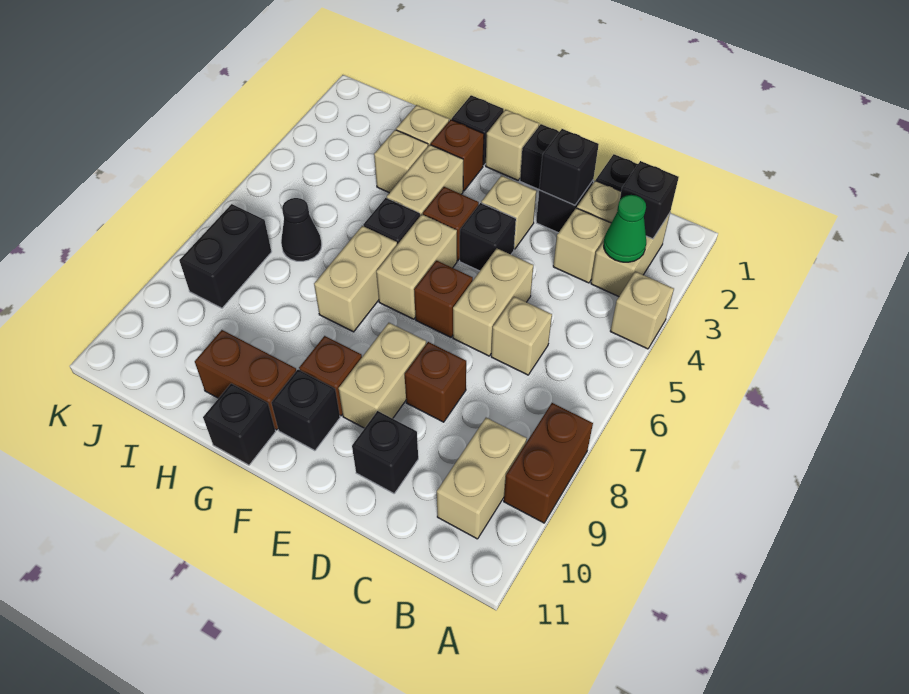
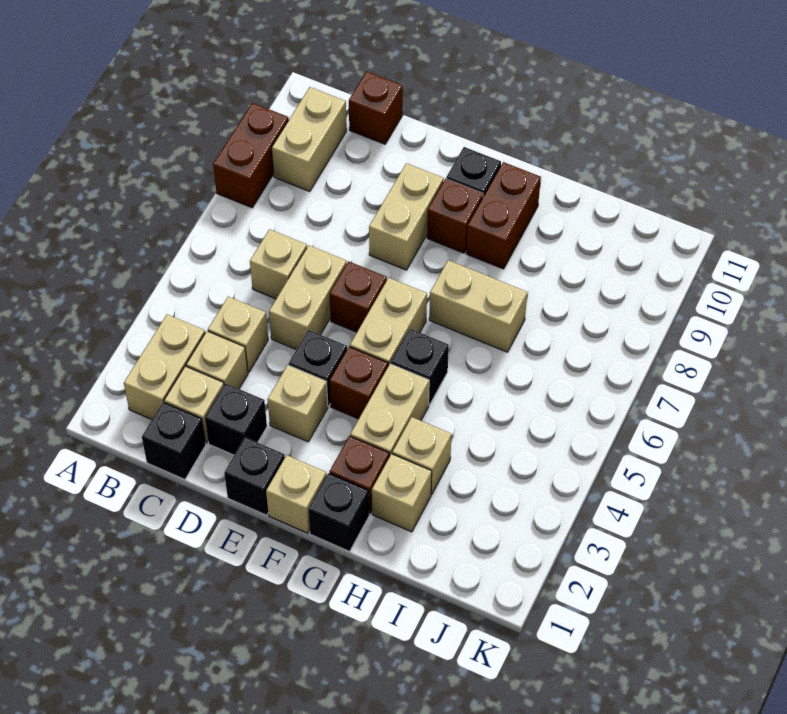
tan 1x1 brick [610,271,674,349] -> tan 1x1 brick moved to [208,297,268,373]
black 1x1 brick [620,161,679,239] -> none
green 1x1 cone [604,195,646,262] -> none
black 1x1 brick [539,129,599,205] -> none
brown 1x1 brick [405,342,466,422] -> brown 1x1 brick moved to [349,71,403,144]
black 1x1 brick [352,411,418,493] -> none
tan 1x2 brick [314,226,397,332] -> tan 1x2 brick turned to [429,260,527,352]
brown 1x2 brick [195,330,296,430] -> brown 1x2 brick turned to [466,162,541,269]
black 1x1 brick [203,384,276,465] -> none
black 1x1 cone [281,198,322,261] -> none
black 1x2 brick [179,204,271,308] -> none

